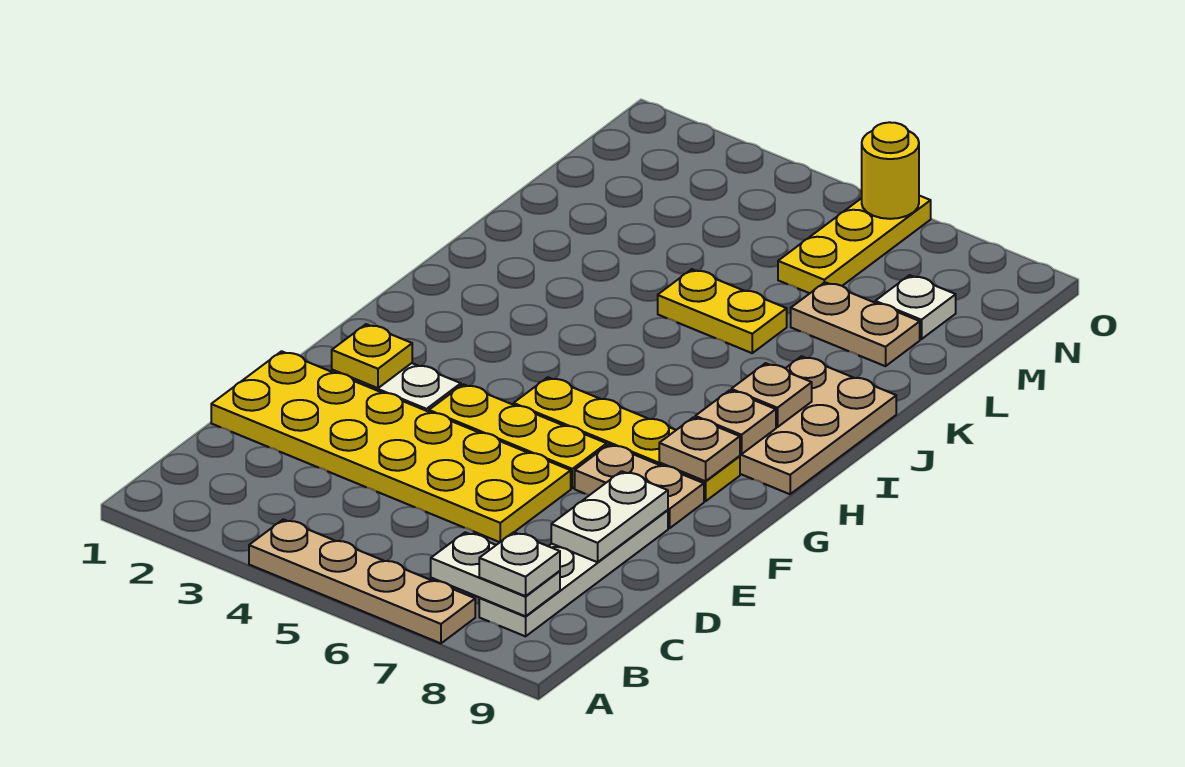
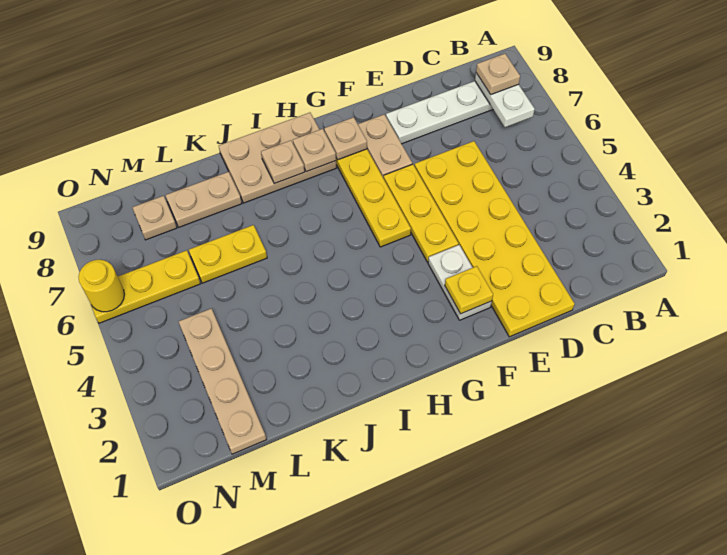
tan 1x4 plate [249,519,475,643] -> tan 1x4 plate moved to [179,308,266,454]
white 1x1 plate [479,532,560,596] -> tan 1x1 plate [476,54,520,94]
white 1x2 plate [551,471,668,562] -> none
yellow 1x2 plate [658,269,787,353] -> yellow 1x2 plate turned to [189,225,267,283]
tan 1x2 plate [791,282,920,366] -> tan 1x2 plate turned to [165,172,242,227]
white 1x1 plate [875,275,956,339] -> tan 1x1 plate [132,196,177,240]

